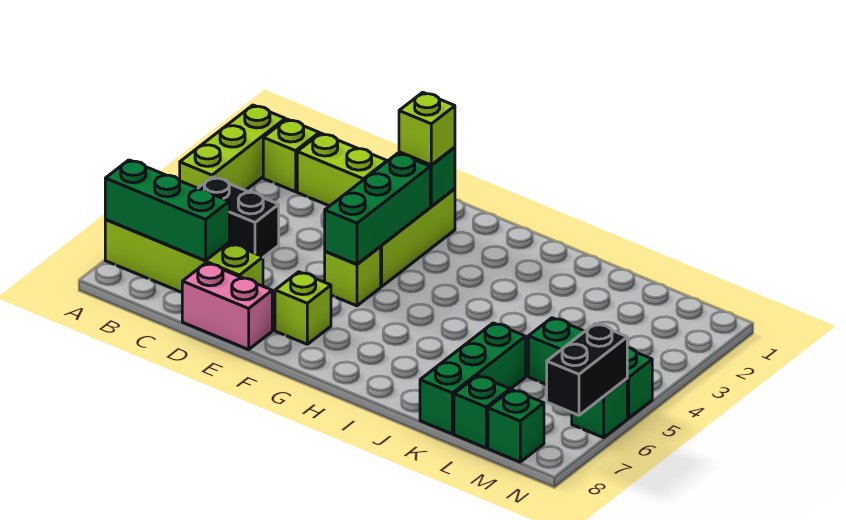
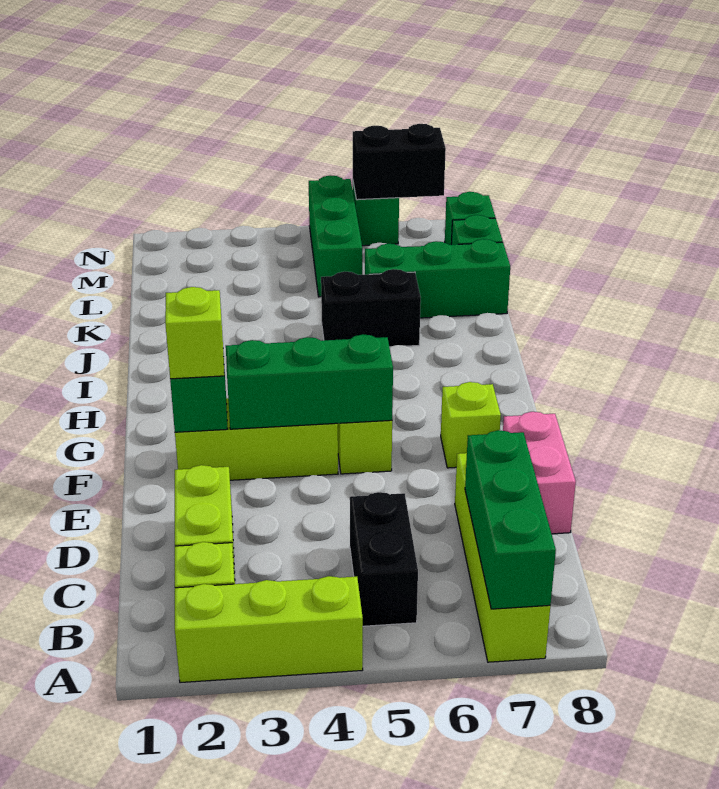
none -> black 1x2 brick [321,269,421,347]

